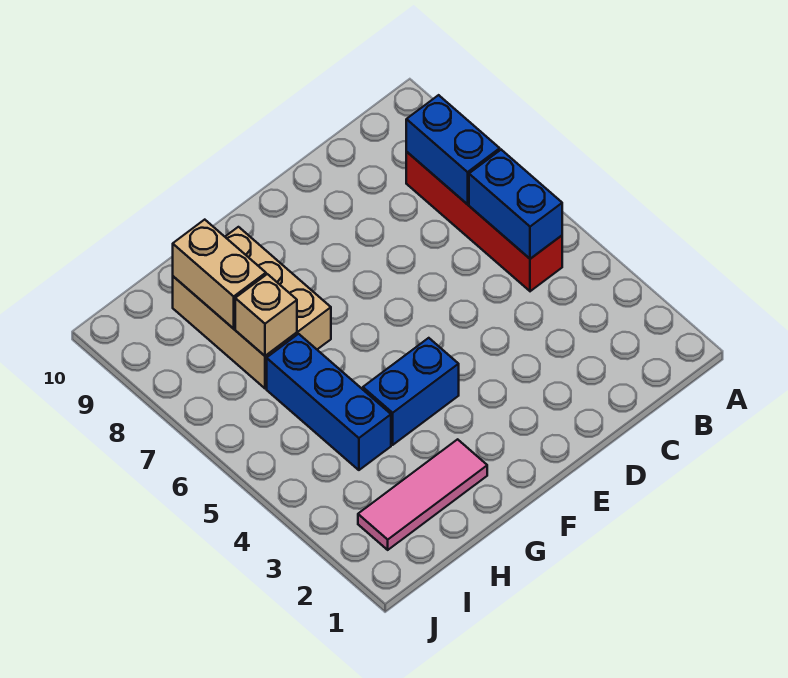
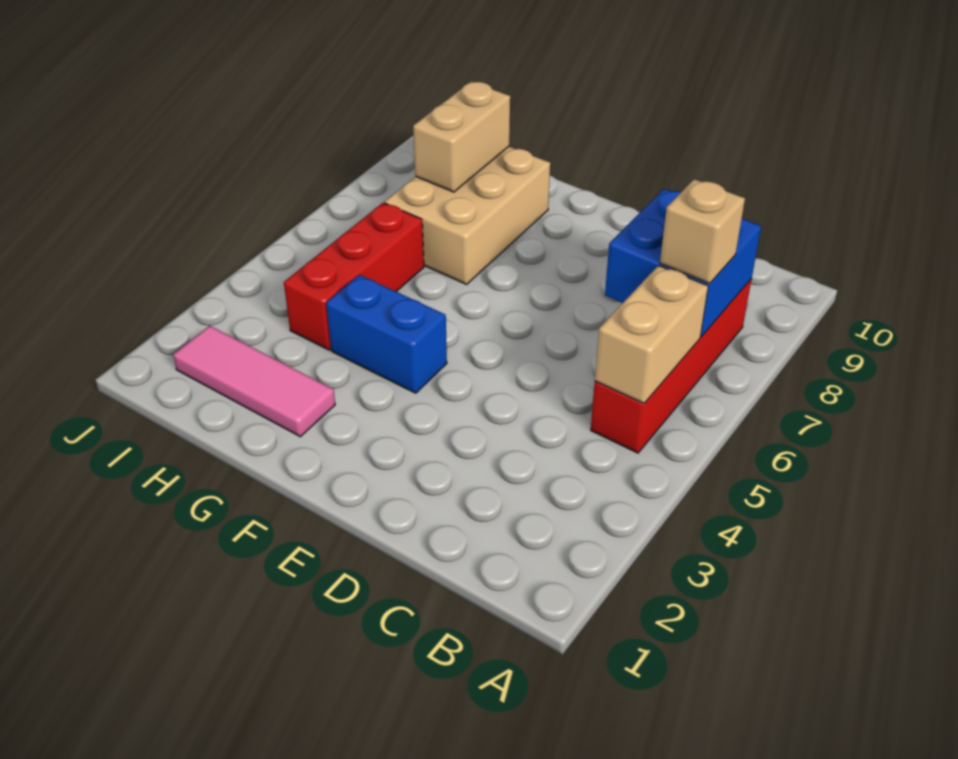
blue 1x2 brick [469,150,562,259] -> tan 1x2 brick [595,266,708,403]
blue 1x2 brick [406,95,500,204] -> blue 2x2 brick [605,189,761,337]
blue 1x3 brick [267,334,391,470] -> red 1x3 brick [284,203,424,350]
tan 1x1 brick [235,274,297,356] -> tan 1x1 brick moved to [660,179,745,284]

